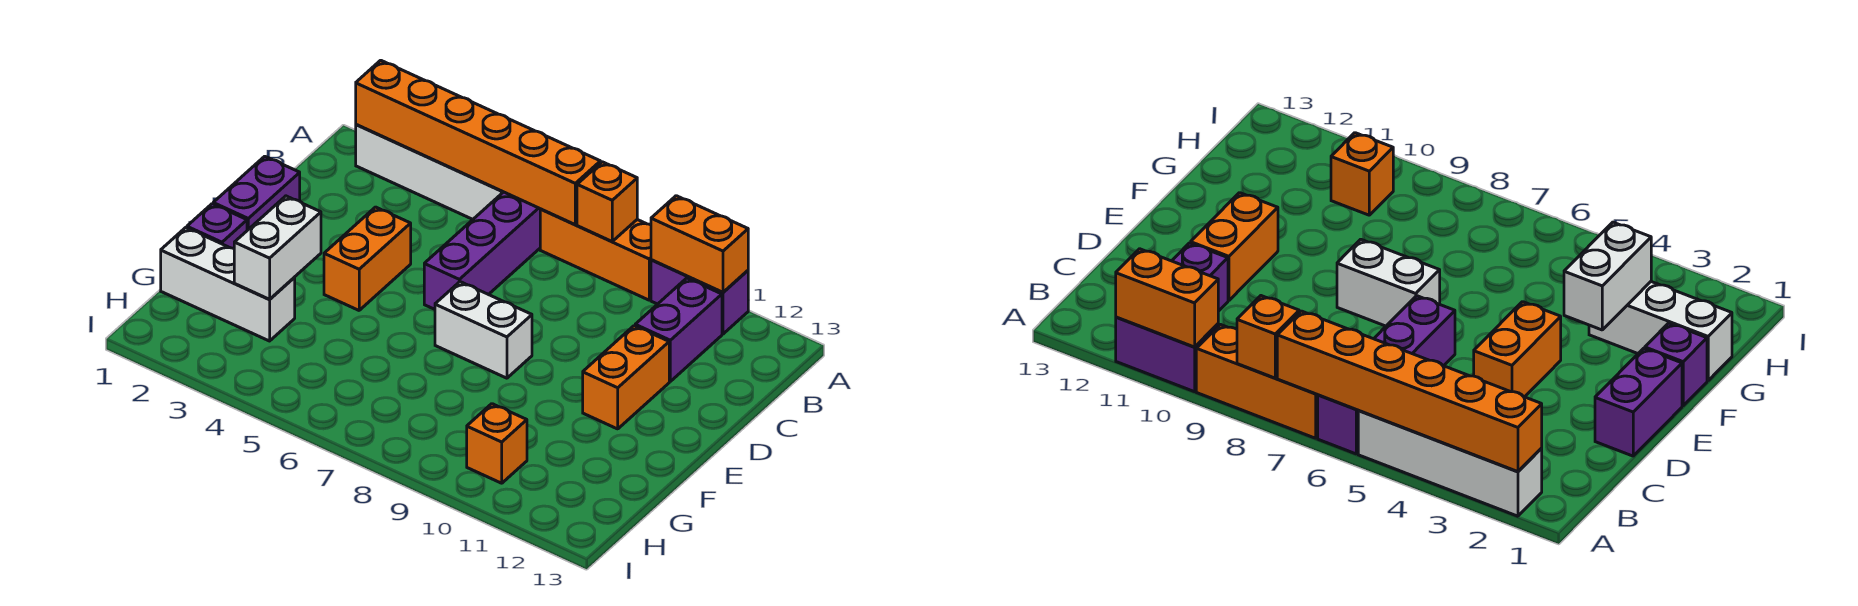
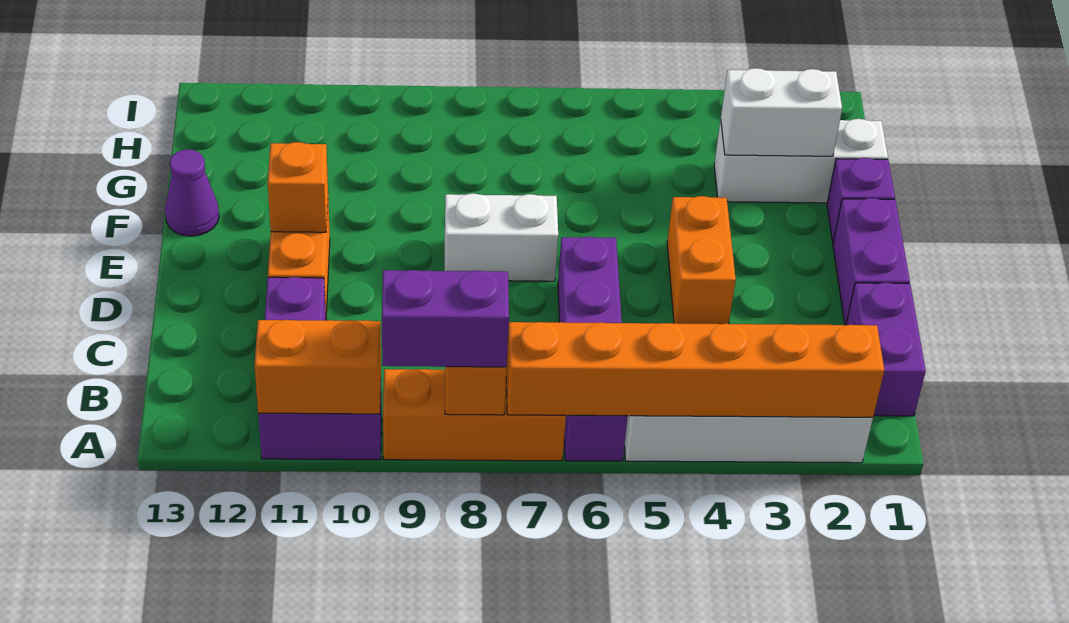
none -> purple 1x2 brick [382,270,509,367]
none -> purple 1x2 brick [846,283,926,416]
white 1x2 brick [234,196,321,299] -> white 1x2 brick turned to [721,68,842,156]
none -> purple 1x1 cone [165,150,219,236]
orange 1x1 brick [467,404,527,483] -> orange 1x1 brick moved to [268,142,328,232]

